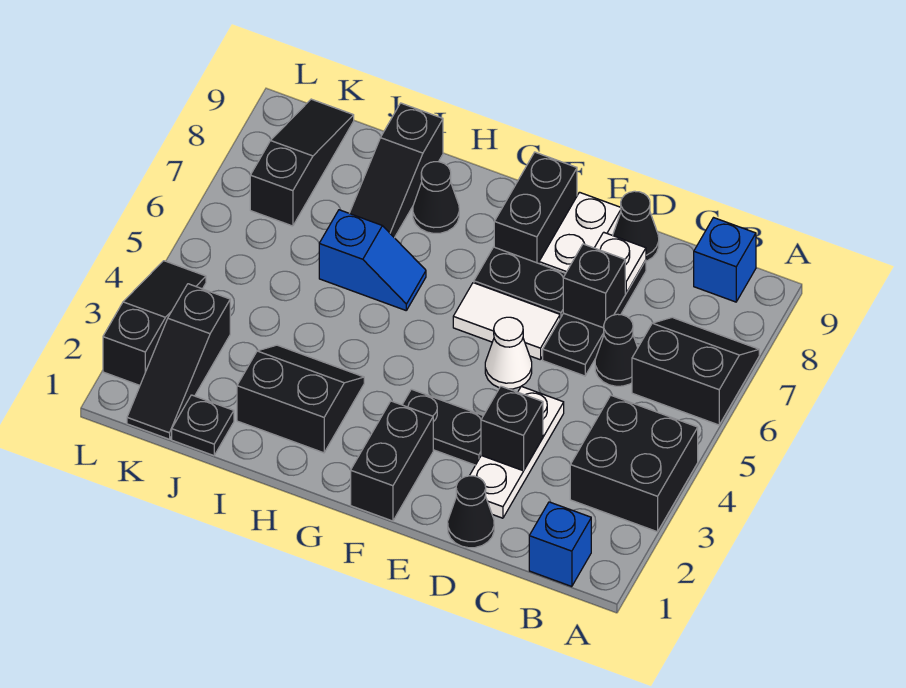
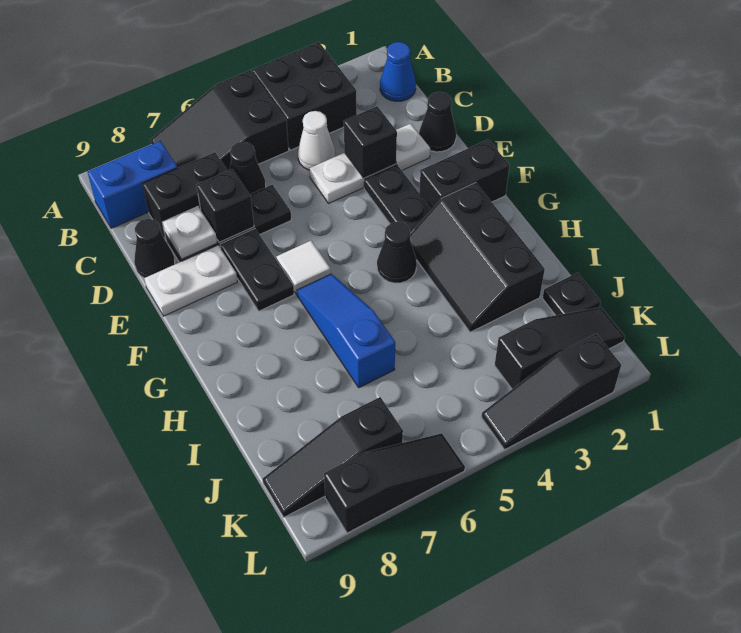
black 2x2 slope [632,317,759,425] -> black 2x3 slope [150,70,289,171]
blue 1x1 brick [529,502,591,587] -> blue 1x1 cone [380,42,416,101]
blue 1x1 brick [694,218,756,302] -> blue 1x2 brick [88,141,178,228]
white 1x1 cone [485,317,532,389] -> white 1x1 cone moved to [298,111,335,170]
white 1x2 tile [453,283,560,360] -> white 1x1 tile [276,241,331,294]
black 1x2 brick [494,152,577,263] -> black 1x2 brick moved to [143,152,228,240]
black 2x2 slope [237,345,364,453] -> black 2x3 slope [410,183,545,332]
blue 1x2 slope [319,210,426,310] -> blue 1x3 slope [297,274,395,387]
black 1x1 cone [413,162,459,233] -> black 1x1 cone moved to [377,222,417,283]
black 1x3 slope [349,103,443,238] -> black 1x3 slope moved to [324,433,465,533]

